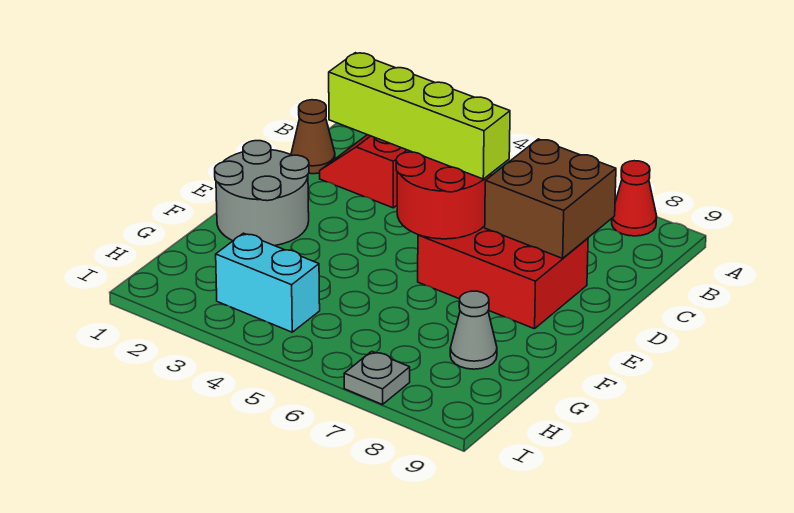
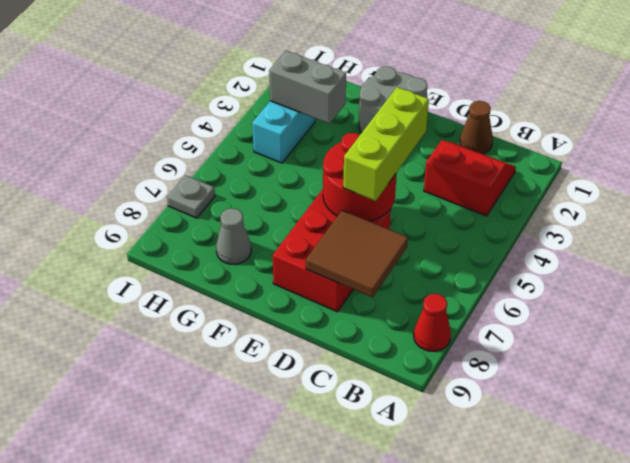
brown 2x2 brick [485,139,616,258] -> brown 2x2 tile [306,210,408,298]
lime 1x4 brick [329,53,510,179] -> lime 1x3 brick [343,87,429,201]
none -> grey 1x2 brick [269,51,346,124]

